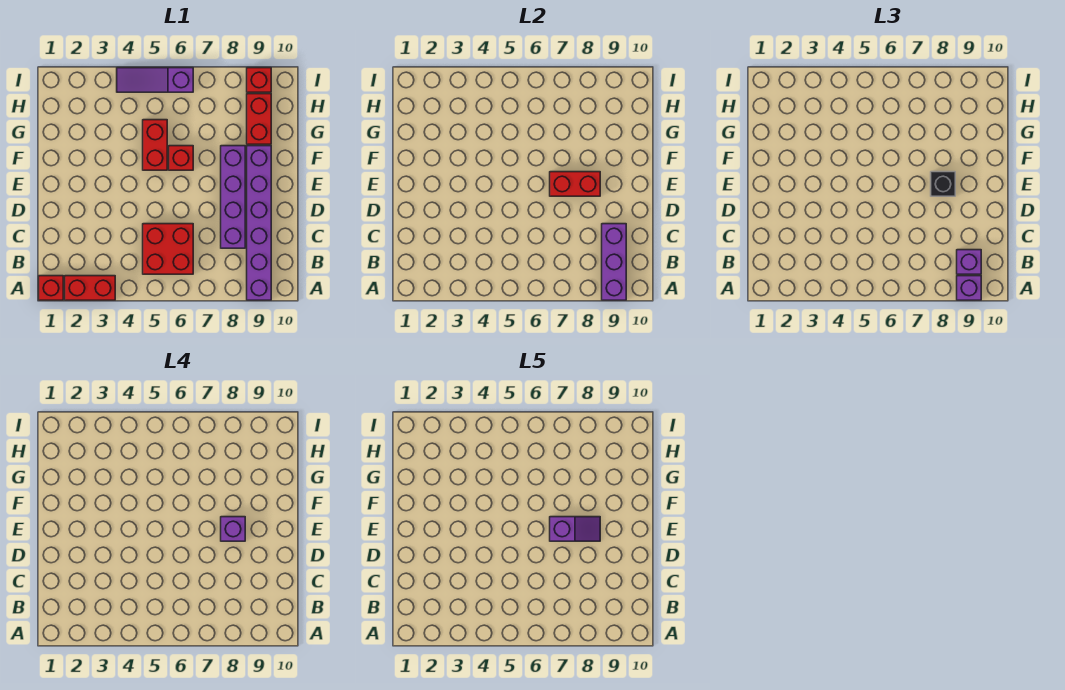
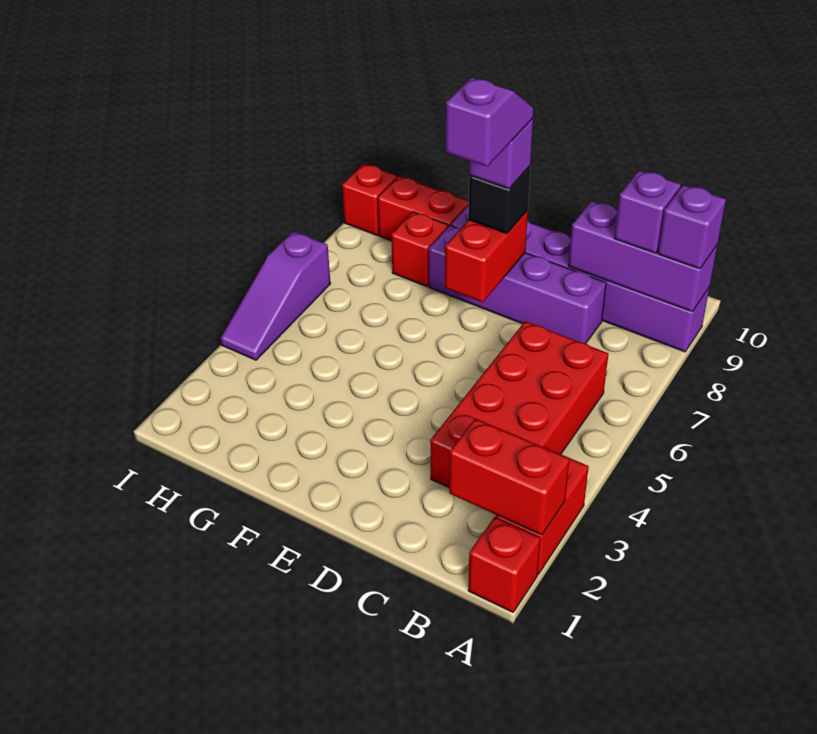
red 2x2 brick [143,224,193,274] -> red 2x4 brick [430,321,608,487]
red 1x2 brick [143,120,167,170] -> red 1x2 brick moved to [449,418,569,535]
red 1x1 brick [169,146,193,170] -> red 1x1 brick moved to [391,212,448,287]

